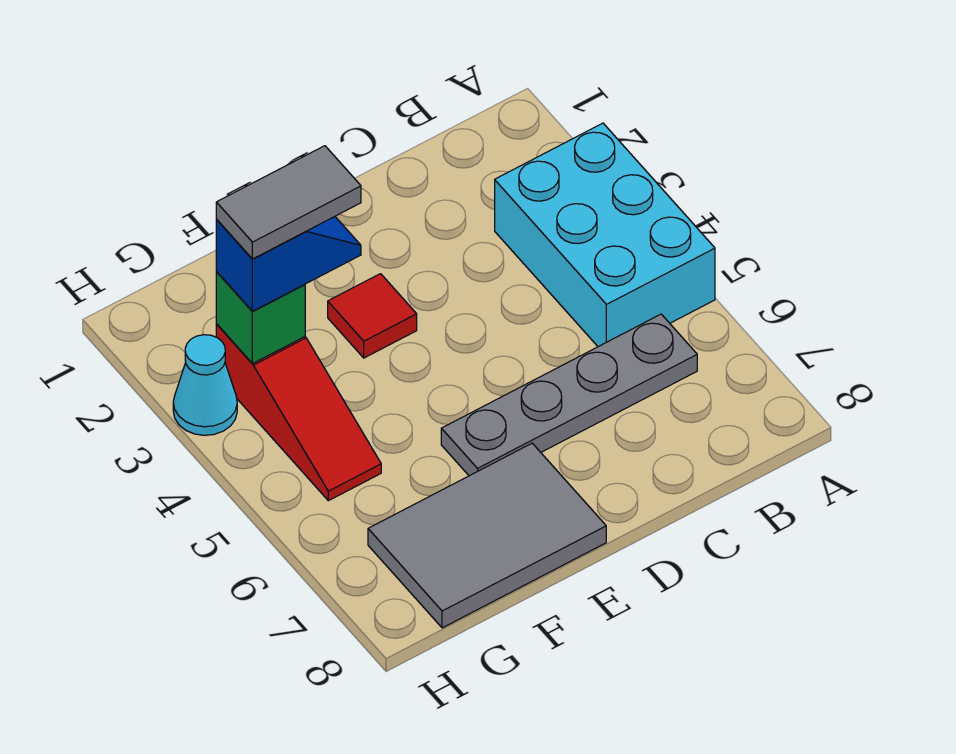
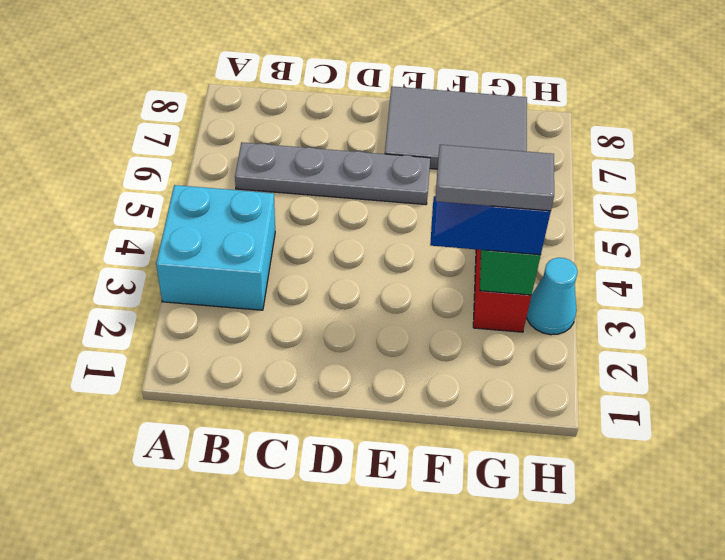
cyan 2x3 brick [495,123,715,347] -> cyan 2x2 brick [156,185,275,310]
red 1x1 tile [328,274,417,358] -> none

